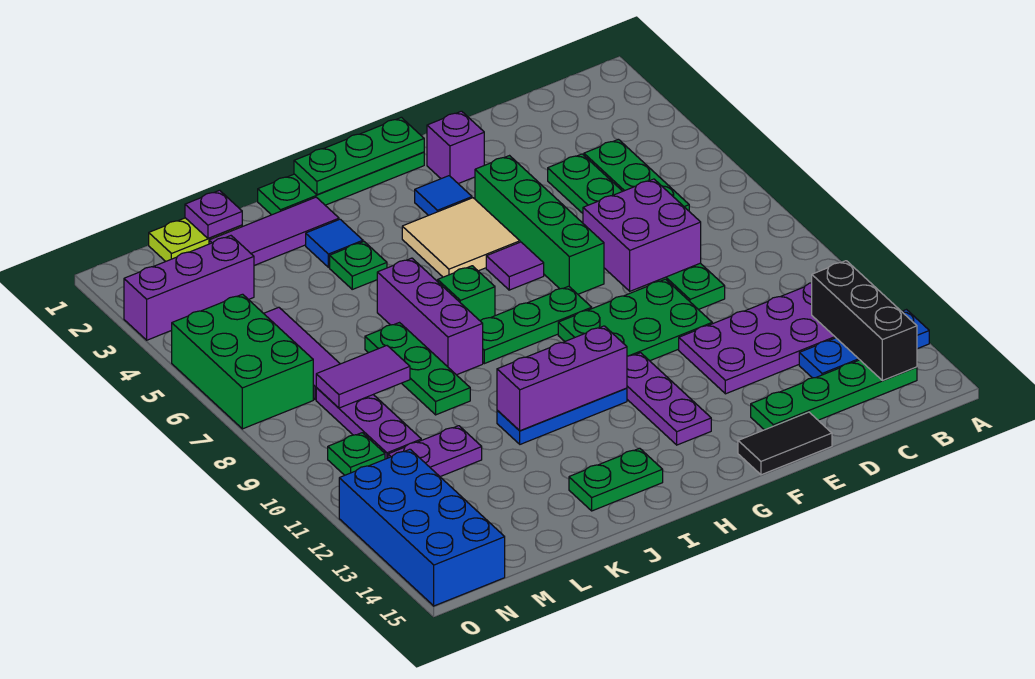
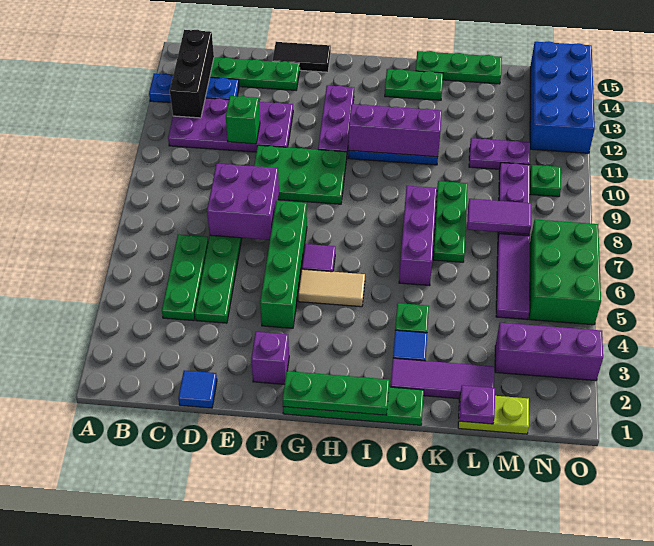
blue 1x1 tile [415,176,472,216] -> blue 1x1 tile moved to [178,370,217,408]
tan 2x2 tile [402,198,520,277] -> tan 1x2 tile [298,269,365,307]
green 1x3 plate [481,286,592,364] -> green 1x3 plate moved to [416,51,502,84]
green 1x1 brick [438,266,495,321] -> green 1x1 brick moved to [226,96,260,144]

